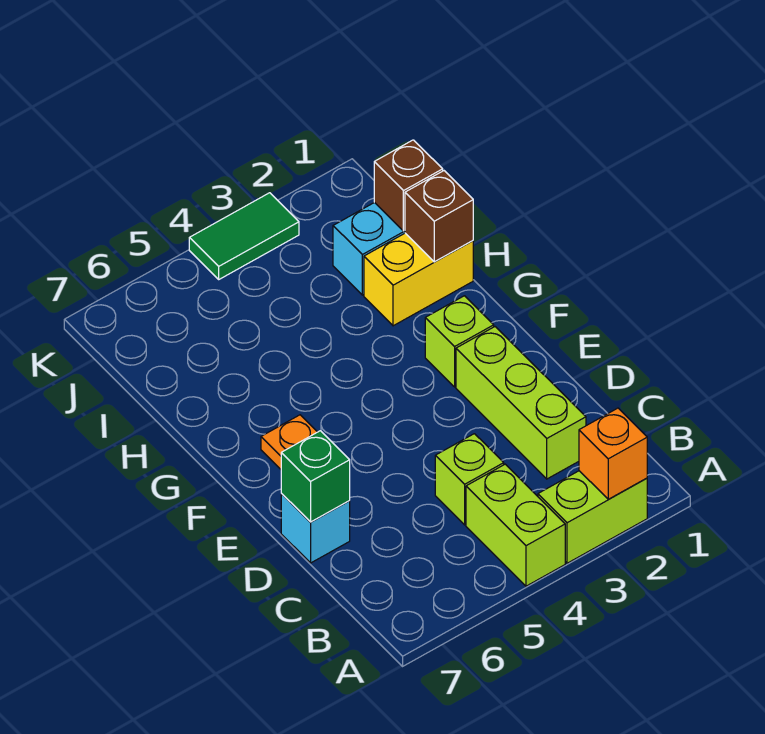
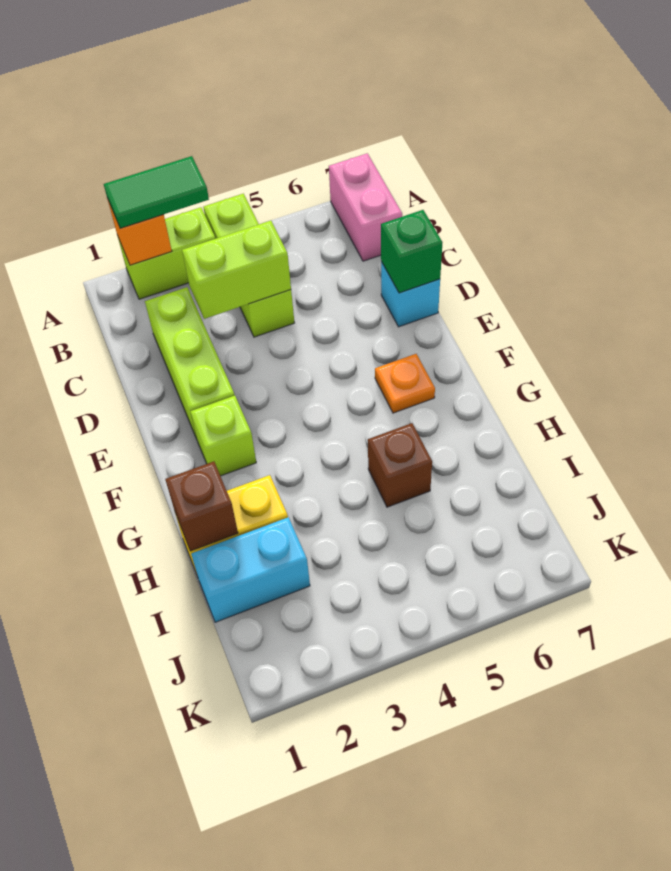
none -> pink 1x2 brick [329,153,402,261]
none -> lime 1x2 brick [182,221,291,319]
brown 1x1 brick [374,140,443,231] -> brown 1x1 brick moved to [368,423,432,507]
green 1x2 tile [189,193,299,279] -> green 1x2 tile moved to [104,156,209,228]

